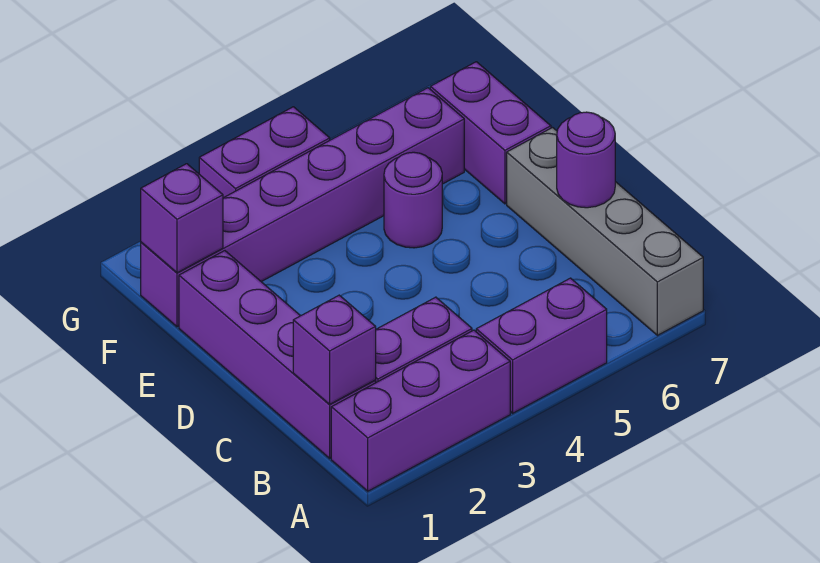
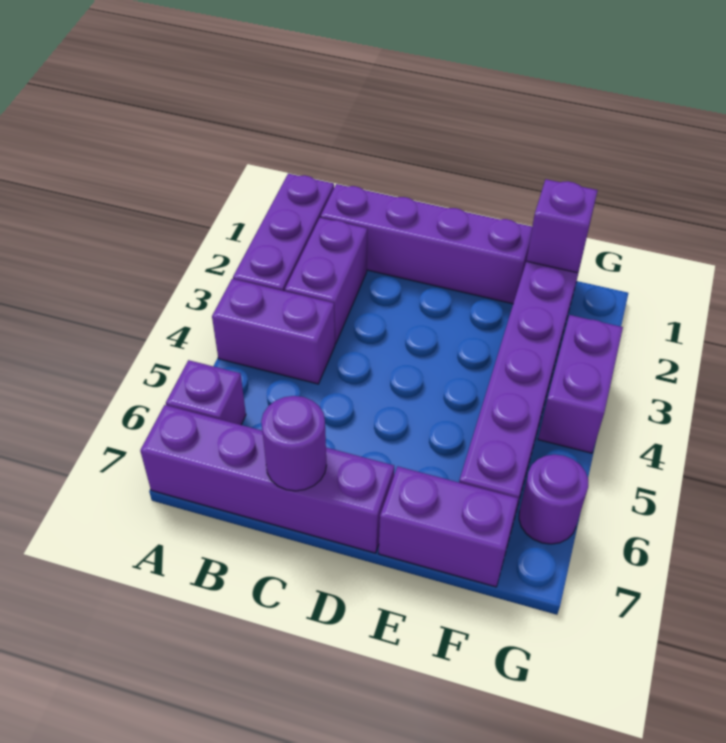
purple 1x2 brick [476,278,607,413] -> purple 1x2 brick turned to [212,279,335,384]
grey 1x4 brick [507,128,703,335] -> purple 1x4 brick [140,405,394,553]
purple 1x1 brick [293,295,376,405] -> purple 1x1 brick moved to [166,360,246,425]
purple 1x1 round brick [384,152,442,248] -> purple 1x1 round brick moved to [519,455,588,544]

